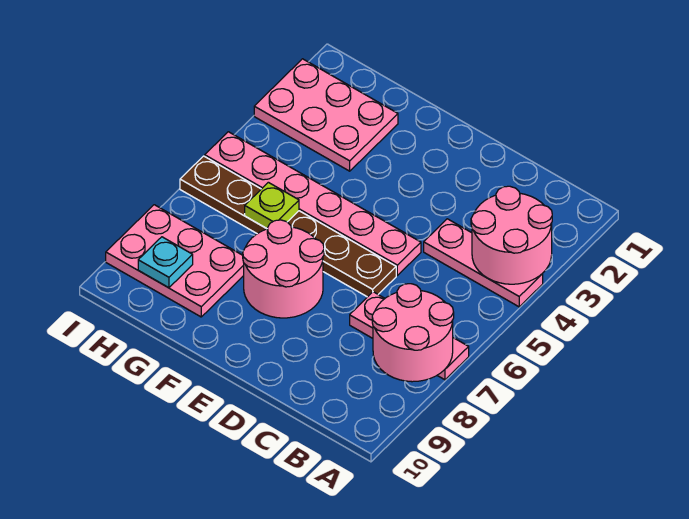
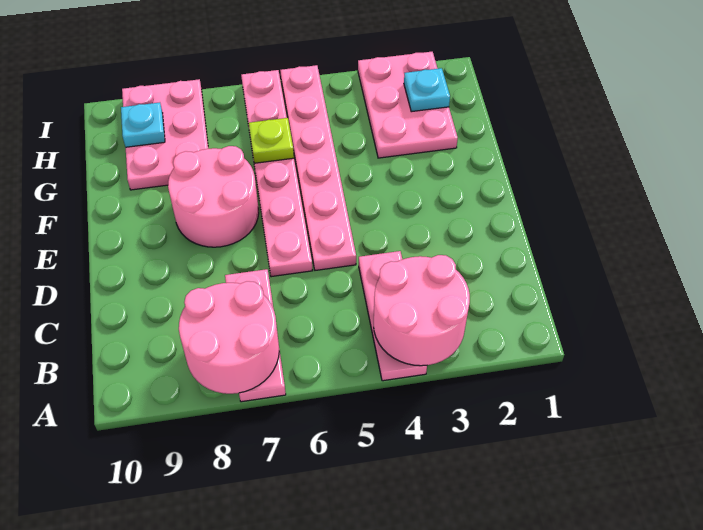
brown 1x6 plate [180,156,396,297] -> pink 1x6 plate [241,70,313,277]
none -> cyan 1x1 plate [404,68,450,112]

